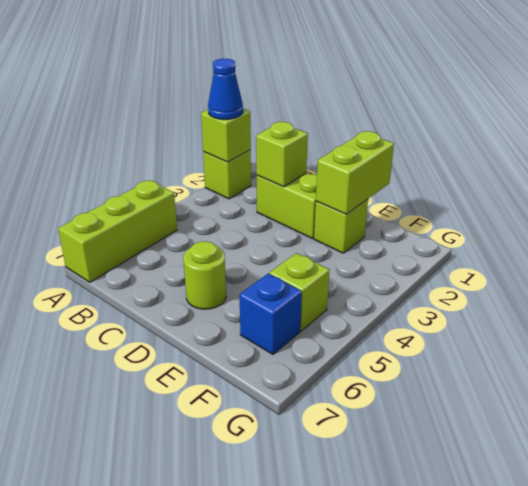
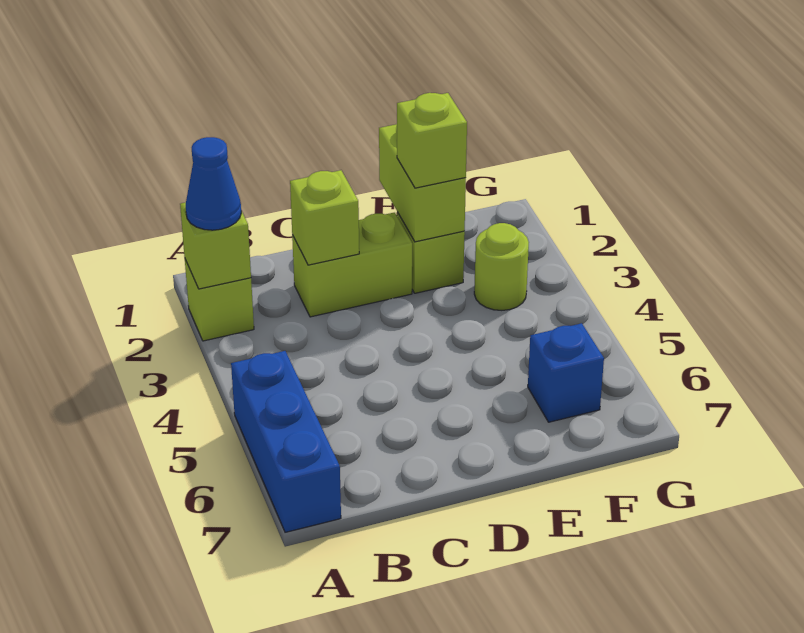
lime 1x3 brick [58,180,177,282] -> blue 1x3 brick [231,351,341,532]
lime 1x1 round brick [183,241,226,309] -> lime 1x1 round brick moved to [474,223,529,310]
lime 1x1 brick [270,253,329,331] -> lime 1x1 brick moved to [397,93,467,188]

